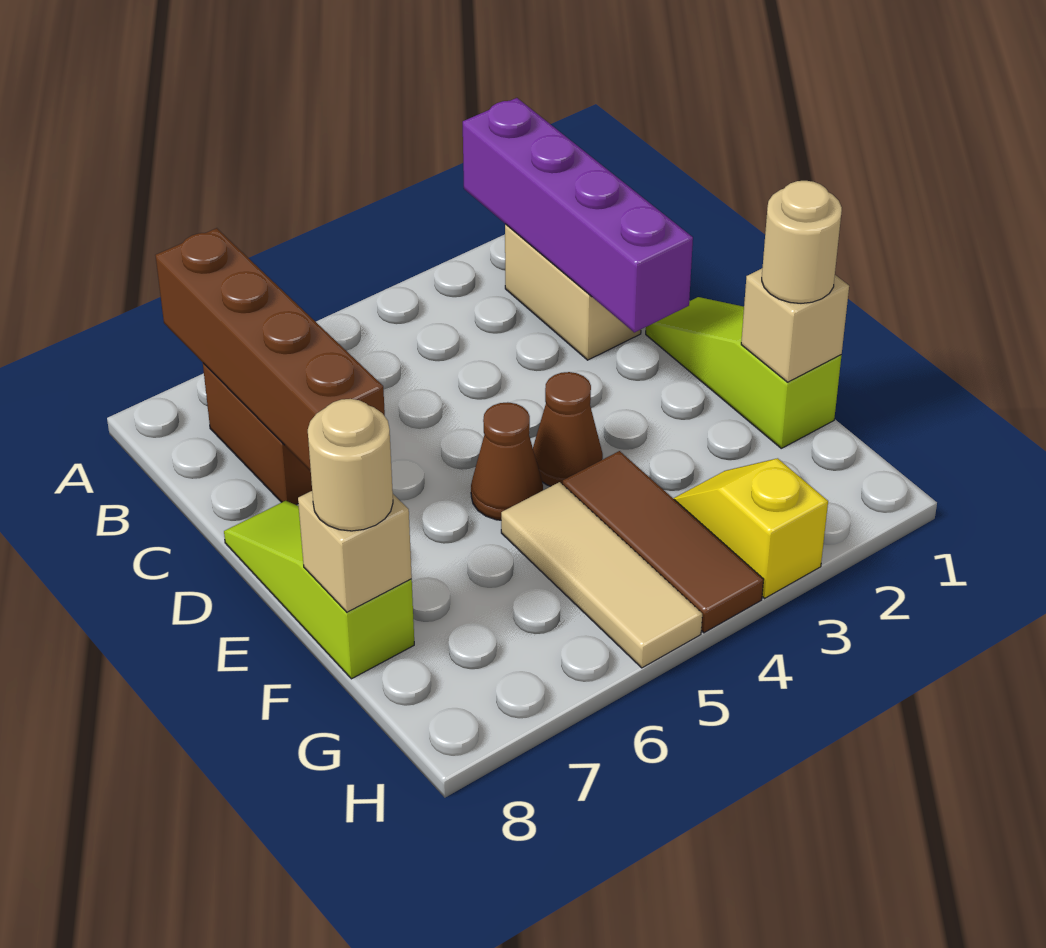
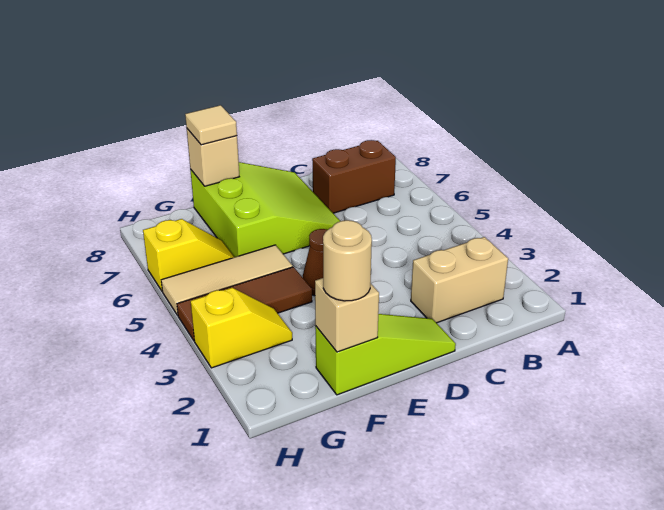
purple 1x4 brick [463,98,693,332] -> none
brown 1x4 brick [155,228,385,471] -> none
lime 1x3 slope [224,501,414,679] -> lime 3x3 slope [190,162,340,257]
brown 1x1 cone [471,402,543,520] -> none
tan 1x1 round brick [308,399,393,531] -> tan 1x1 tile [185,105,237,145]
none -> yellow 1x2 slope [143,219,234,291]

